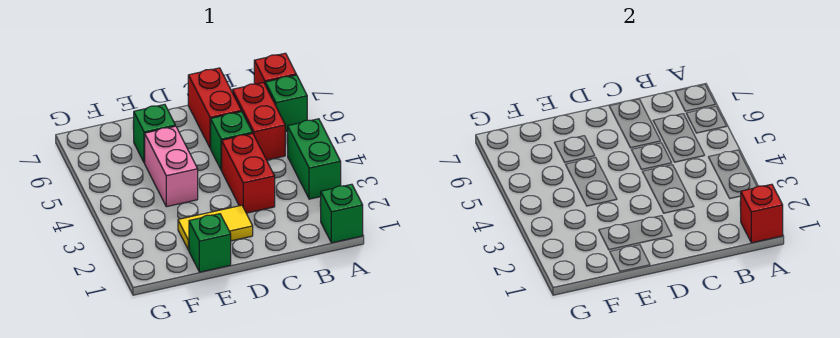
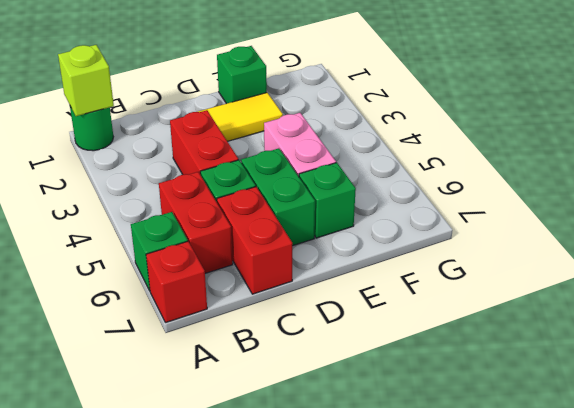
green 1x1 brick [320,184,363,243] -> green 1x1 round brick [70,106,113,151]
red 1x1 brick [740,184,783,243] -> lime 1x1 brick [58,45,114,116]
green 1x2 brick [287,119,341,199] -> green 1x2 brick moved to [241,148,315,246]

